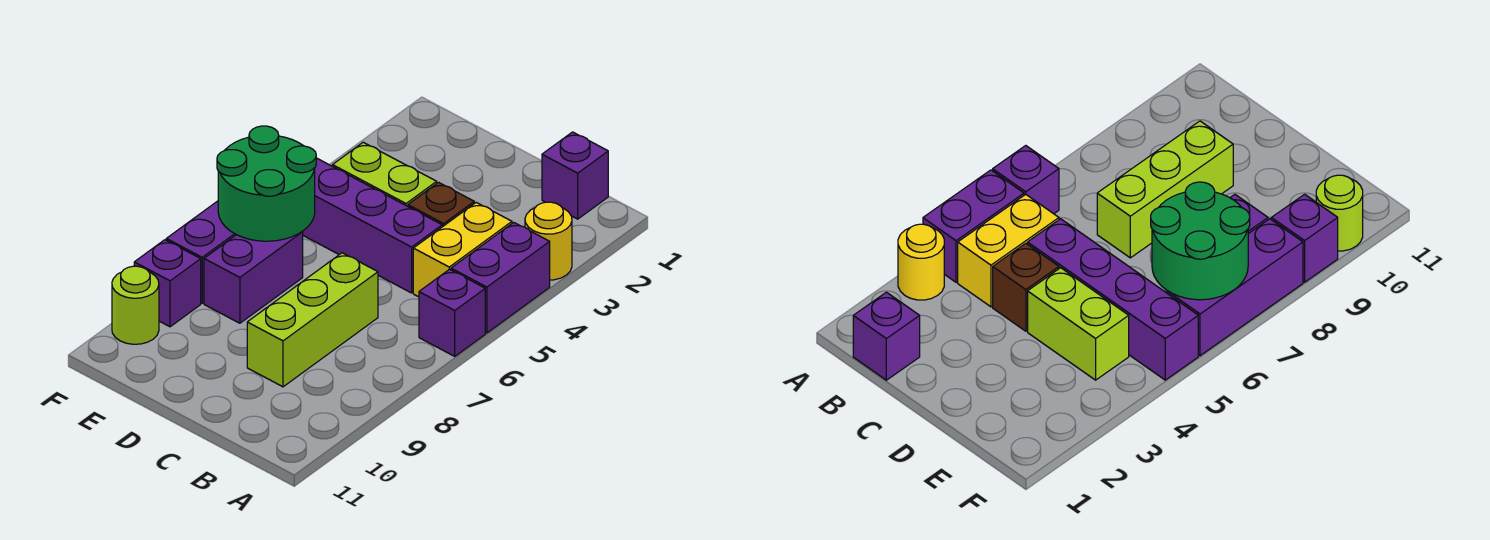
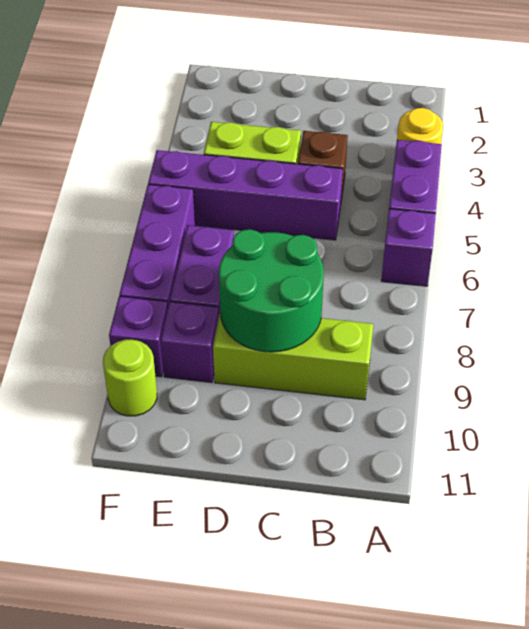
purple 1x1 brick [542,132,608,219] -> purple 1x1 brick moved to [161,302,219,383]
yellow 1x2 brick [413,203,512,297] -> none
lime 1x3 brick [247,253,378,387] -> lime 1x3 brick turned to [213,313,373,400]
green 2x2 round brick [217,126,316,241] -> green 2x2 round brick moved to [219,229,324,352]

